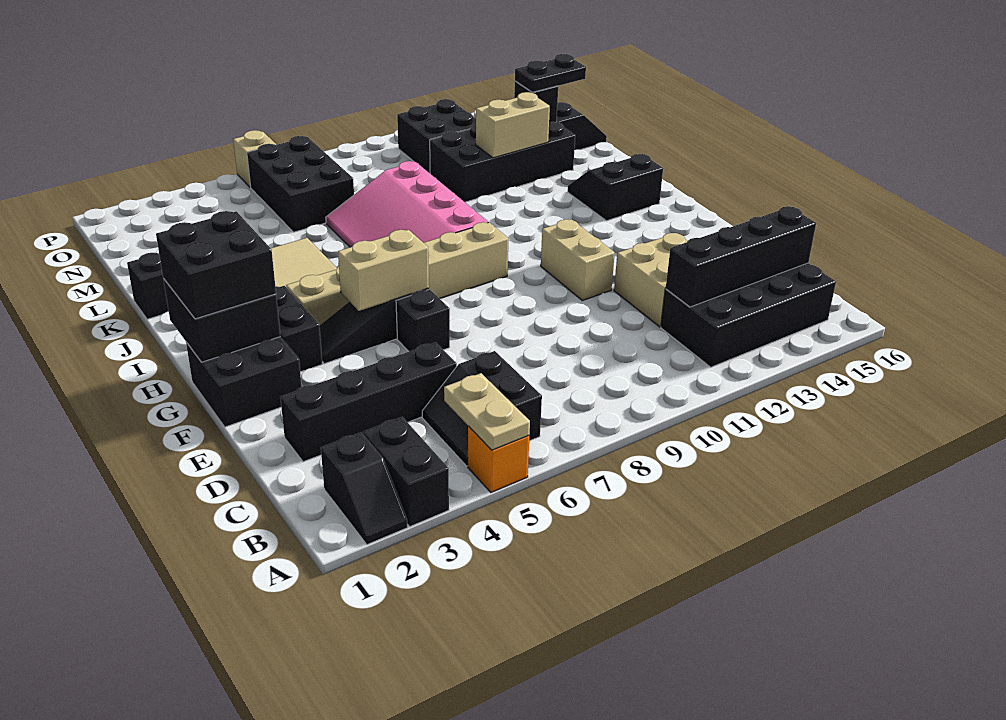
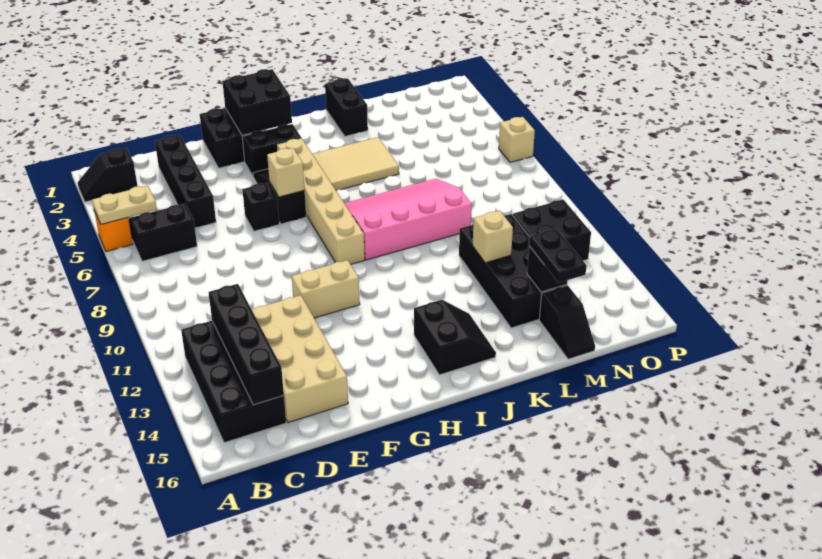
black 1x2 brick [363,417,449,526] -> none
tan 2x2 brick [614,233,687,327] -> tan 2x4 brick [252,295,348,423]
black 2x2 brick [156,211,276,319] -> none
tan 1x2 brick [338,230,429,311] -> tan 1x1 brick [267,148,305,197]
tan 1x2 brick [476,92,550,158] -> tan 1x1 brick [473,211,513,263]
black 2x3 brick [247,136,354,232] -> none

